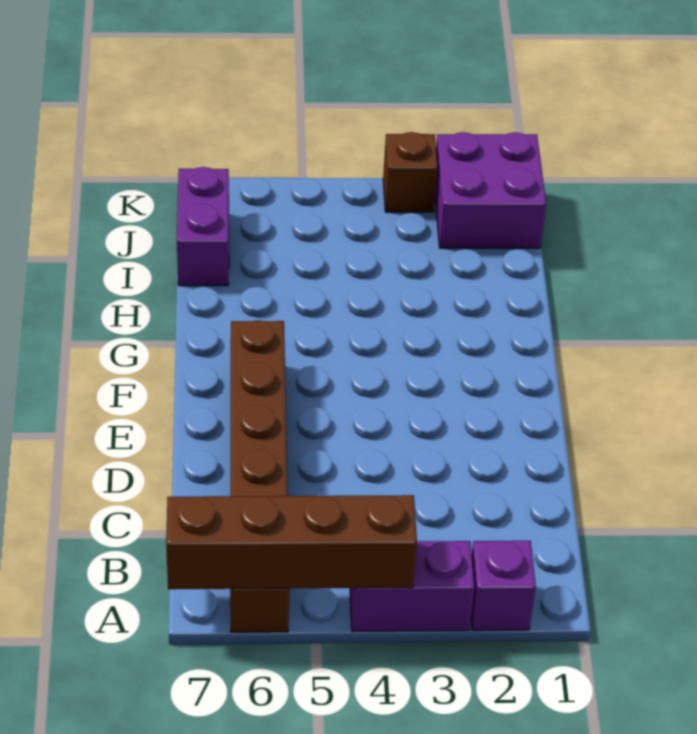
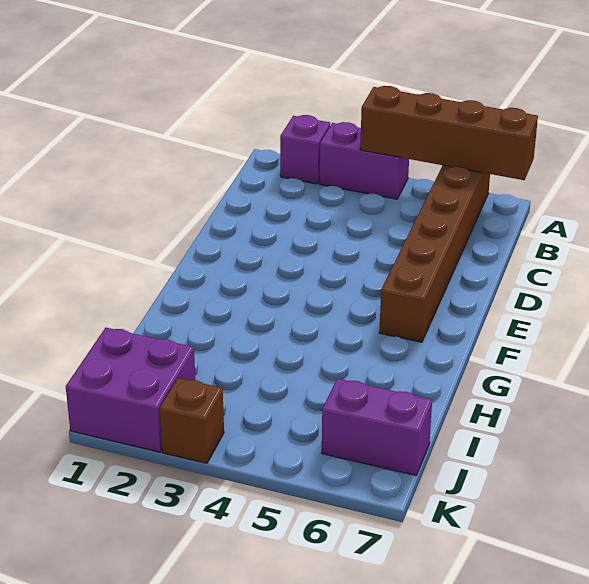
purple 1x2 brick [177,167,229,286] -> purple 1x2 brick turned to [322,379,432,475]

